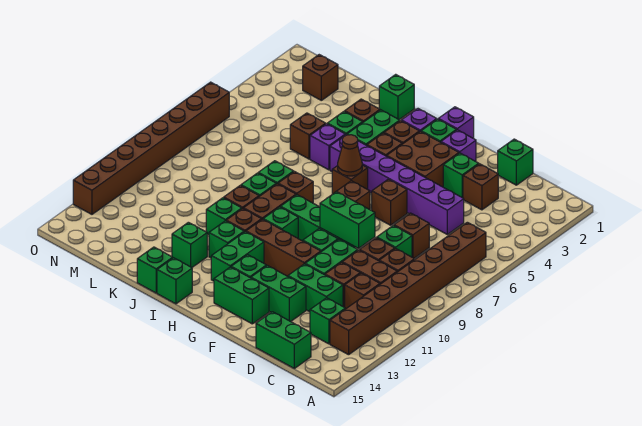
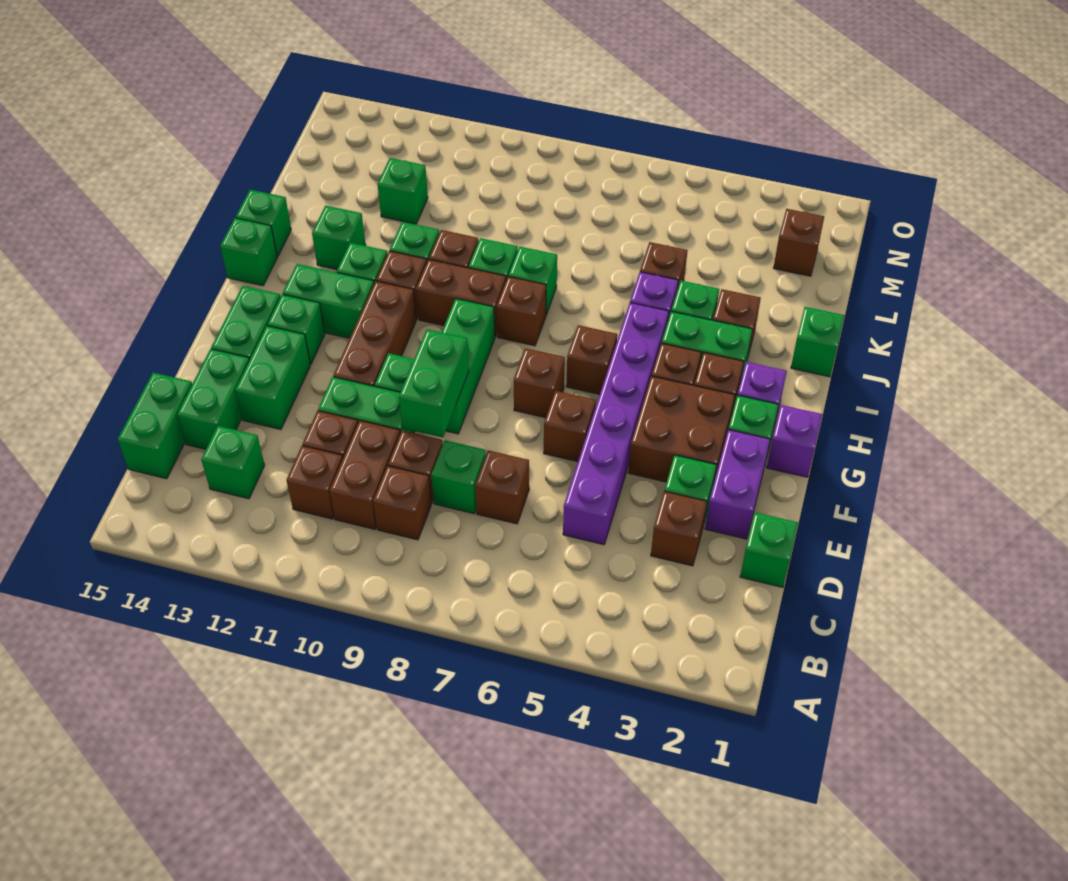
brown 1x8 brick [330,222,486,355] -> none
green 1x2 brick [288,264,343,312] -> green 1x2 brick moved to [177,349,249,449]
purple 1x1 brick [441,130,476,161] -> purple 1x2 brick [705,430,770,539]
brown 1x1 cone [338,135,362,176] -> none
green 1x1 brick [263,207,298,238] -> green 1x1 brick moved to [377,158,428,224]
brown 1x8 brick [73,82,229,214] -> none

